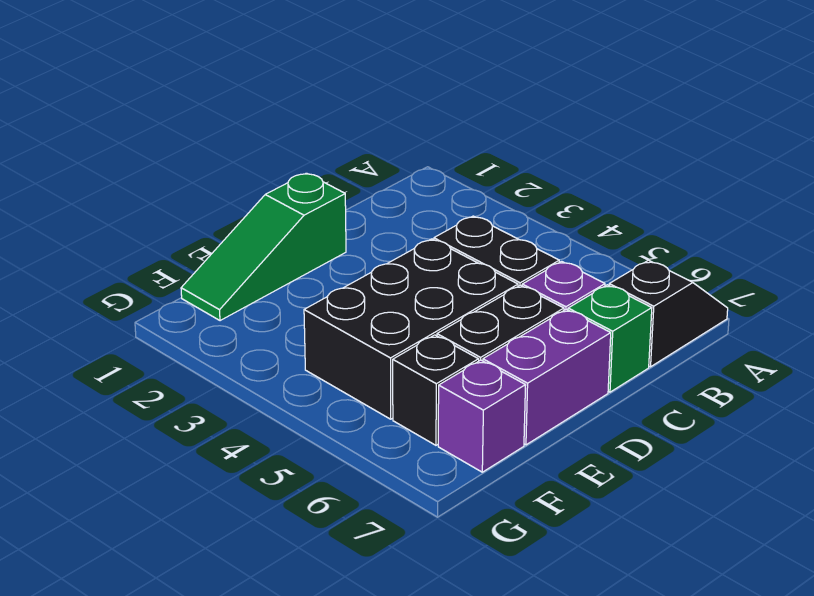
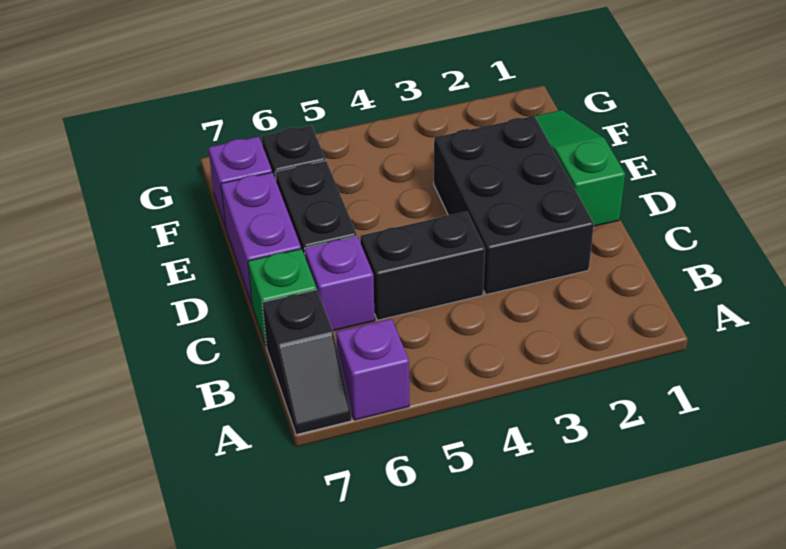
none -> purple 1x1 brick [336,319,409,420]
black 2x3 brick [304,239,518,419] -> black 2x3 brick moved to [434,116,594,295]

